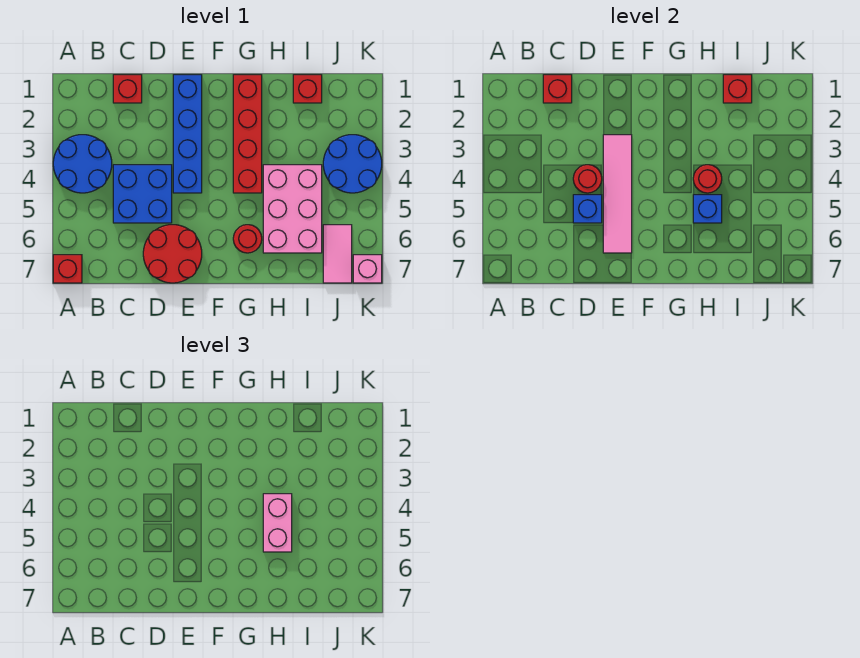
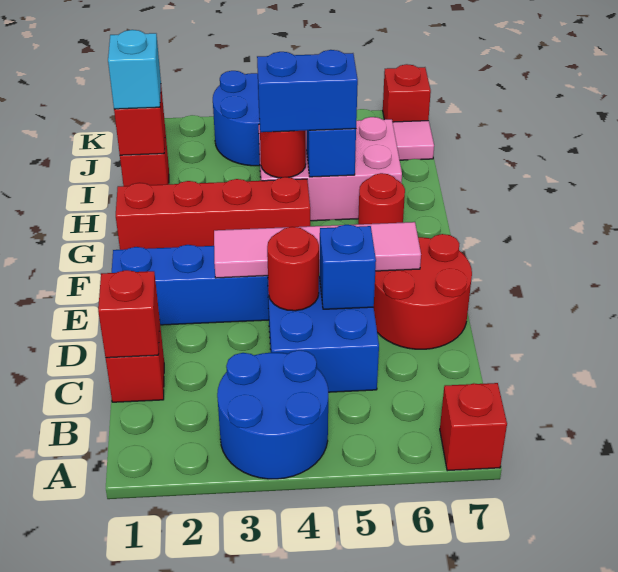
pink 1x2 brick [263,494,292,552] -> blue 1x2 brick [257,50,358,132]
none -> cyan 1x1 brick [108,30,161,109]
pink 1x1 brick [353,255,382,283] -> red 1x1 brick [383,64,431,122]

